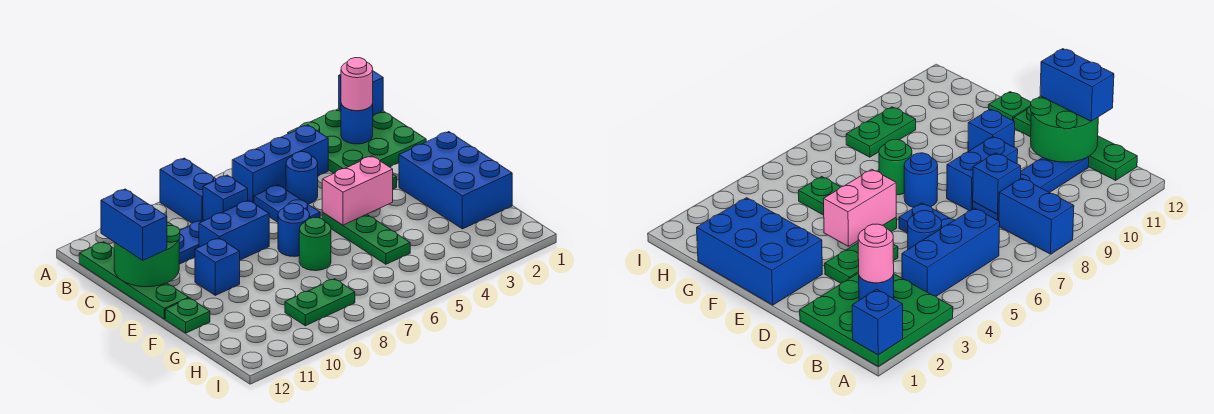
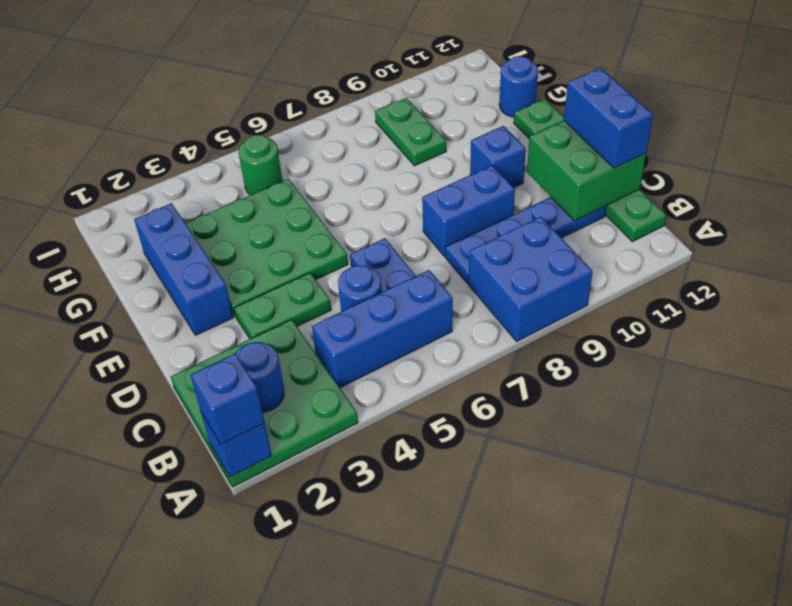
blue 1x2 brick [160,158,216,223] -> blue 2x2 brick [469,217,593,341]
pink 1x1 round brick [341,58,373,111] -> none
blue 1x1 brick [203,175,248,220] -> blue 1x1 brick moved to [190,354,265,444]
green 2x2 round brick [114,222,180,287] -> green 2x2 brick [527,121,646,221]
blue 2x3 brick [399,132,512,229] -> blue 1x3 brick [134,203,233,335]
pink 1x2 brick [322,156,393,225] -> none
green 1x3 plate [322,213,410,264] -> green 3x3 plate [185,179,348,317]
blue 1x1 round brick [278,203,310,257] -> blue 1x1 round brick moved to [499,56,538,117]
green 1x1 round brick [299,217,331,271] -> green 1x1 round brick moved to [239,135,282,195]
green 1x2 plate [285,279,355,326] -> green 1x2 plate turned to [375,98,446,166]

